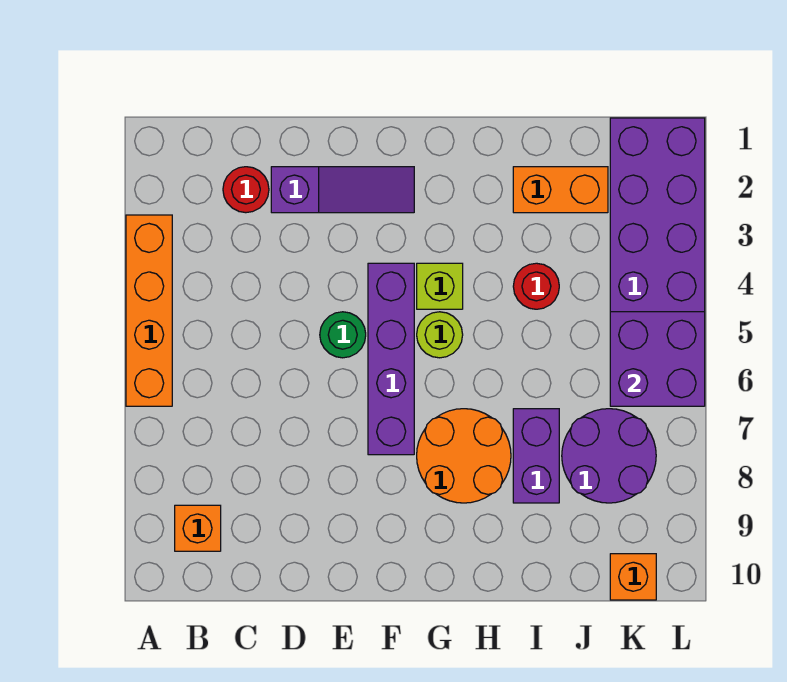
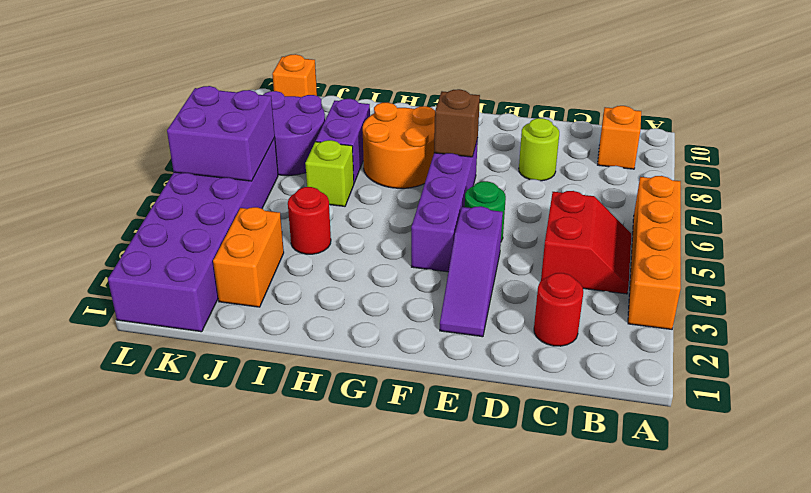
none -> red 2x2 slope [541,191,631,294]
purple 1x3 slope [271,167,414,213] -> purple 1x3 slope turned to [440,206,503,337]
none -> brown 1x1 brick [434,89,480,157]
lime 1x1 brick [417,263,463,309] -> lime 1x1 brick moved to [305,140,354,206]
lime 1x1 round brick [417,312,463,358] -> lime 1x1 round brick moved to [519,118,559,181]
orange 1x2 brick [513,167,608,213] -> orange 1x2 brick turned to [213,207,284,307]

